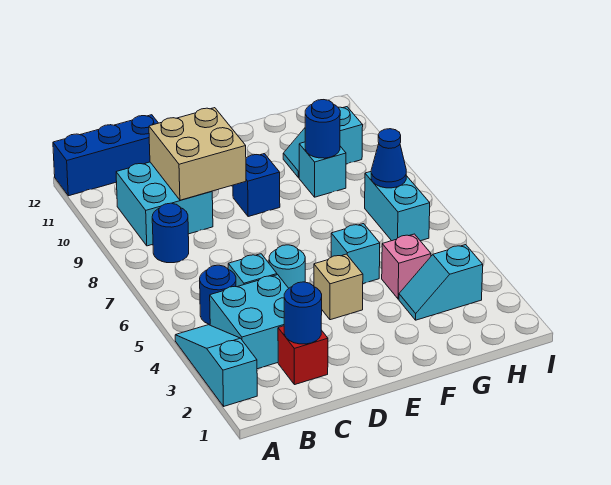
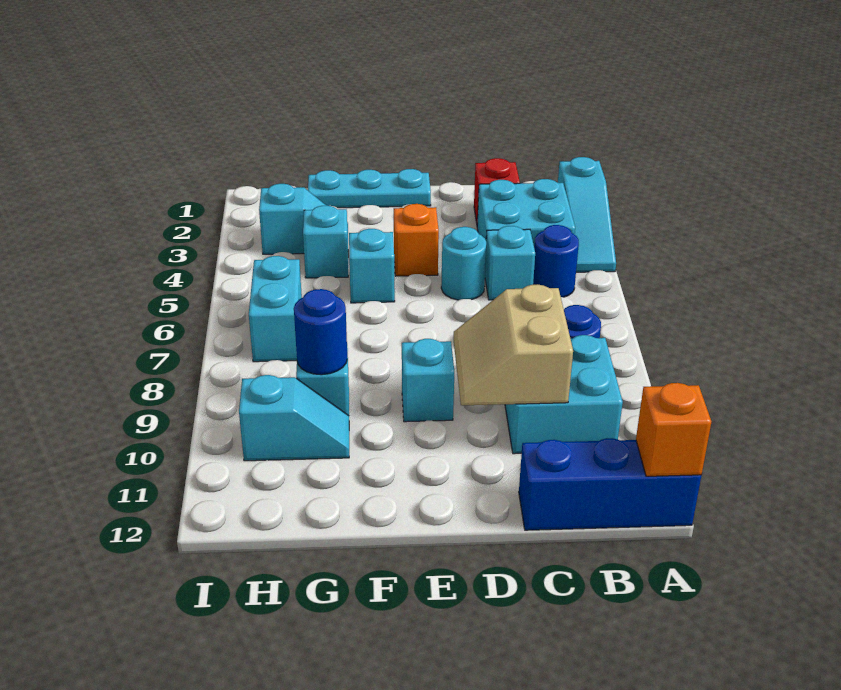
none -> orange 1x1 brick [636,383,711,476]
blue 1x1 round brick [284,282,322,344] -> none
tan 2x2 brick [149,108,246,200] -> tan 2x2 slope [454,284,573,405]
none -> cyan 1x3 plate [308,169,431,208]
tan 1x1 brick [314,254,363,320] -> orange 1x1 brick [394,204,439,276]
blue 1x1 brick [233,154,280,217] -> cyan 1x1 brick [402,339,454,422]
pink 1x1 brick [382,234,431,299] -> cyan 1x1 brick [303,205,348,278]
blue 1x1 cone [371,129,406,188] -> none

